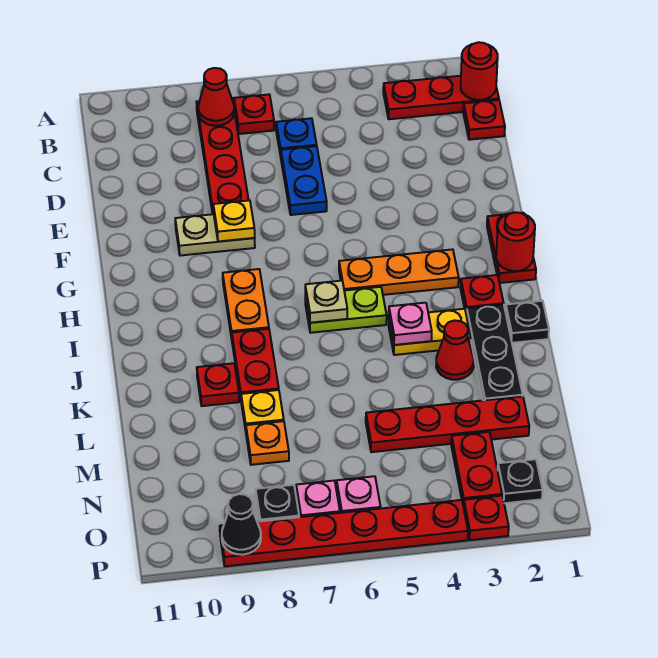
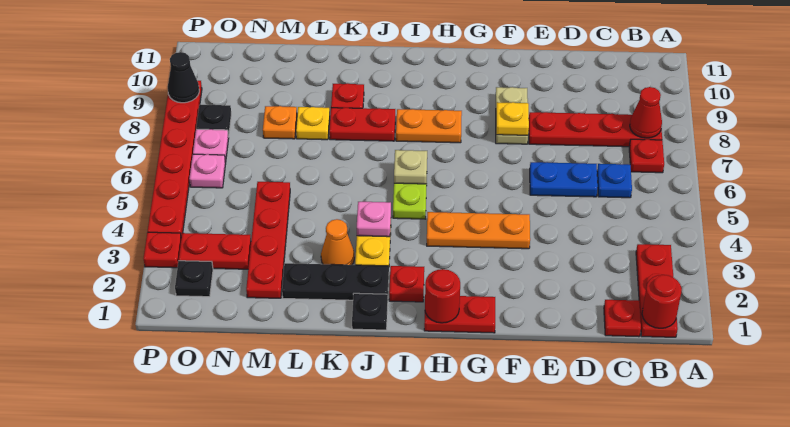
orange 1x3 plate [339,249,459,295] -> orange 1x3 plate turned to [427,212,530,249]
red 1x1 cone [436,320,474,380] -> orange 1x1 cone [321,219,354,265]

